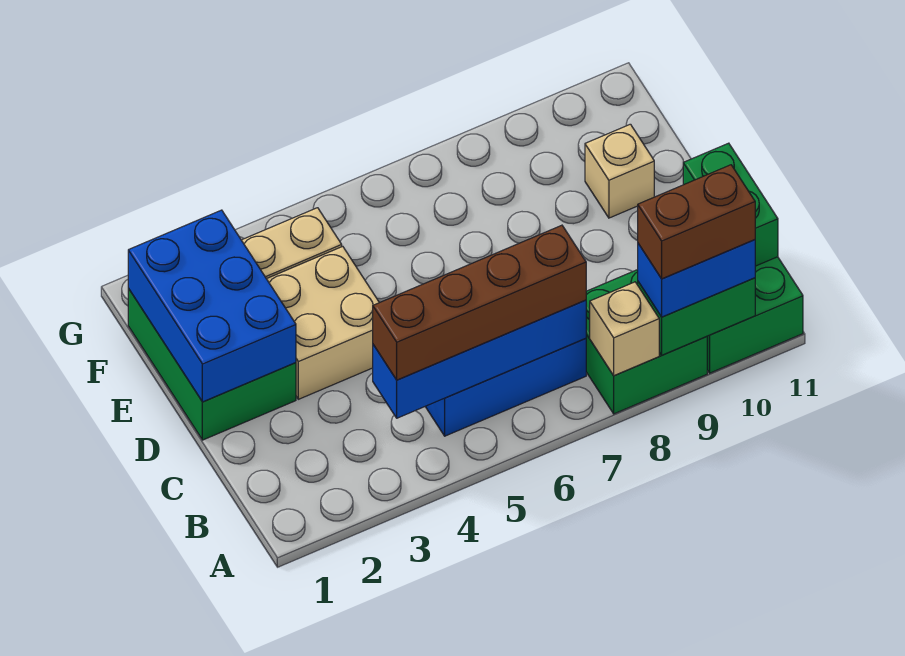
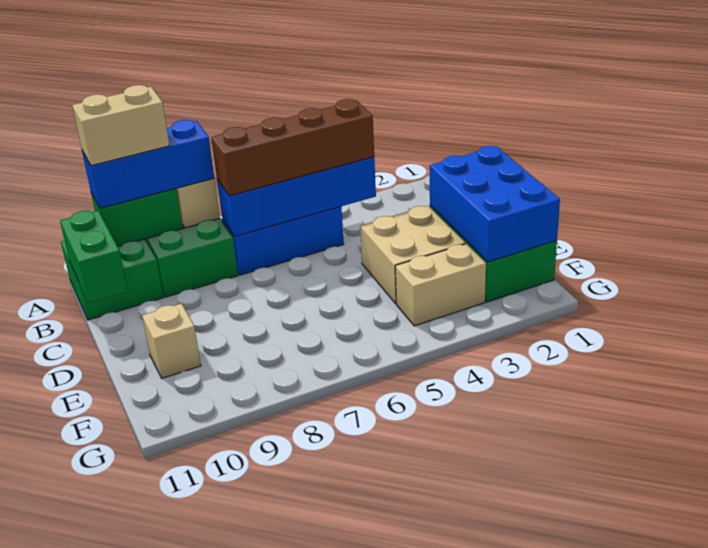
blue 1x2 brick [638,240,755,317] -> blue 1x3 brick [82,120,214,208]
brown 1x2 brick [638,165,755,279] -> tan 1x2 brick [72,85,170,166]

